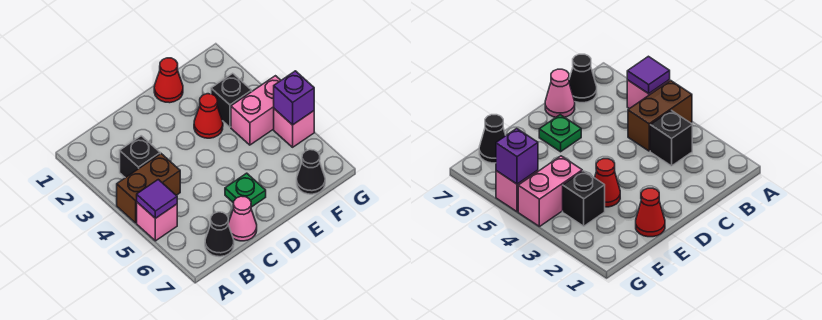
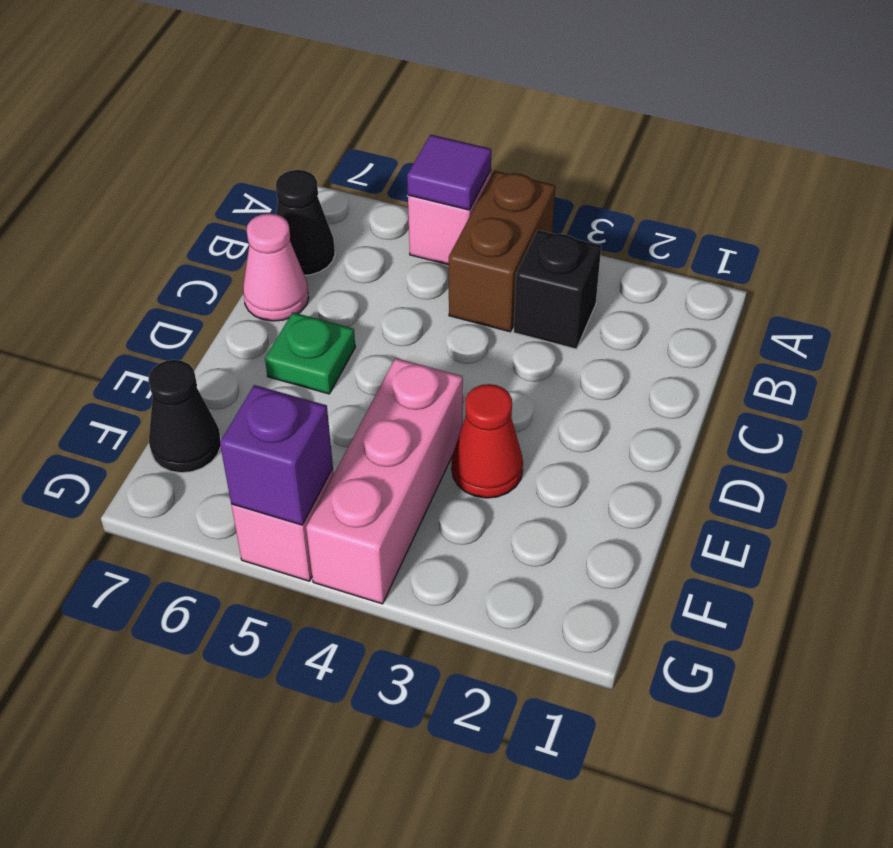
red 1x1 cone [154,58,183,103] -> none
black 1x1 brick [211,73,252,127] -> none
pink 1x2 brick [231,76,281,145] -> pink 1x3 brick [306,358,463,604]

